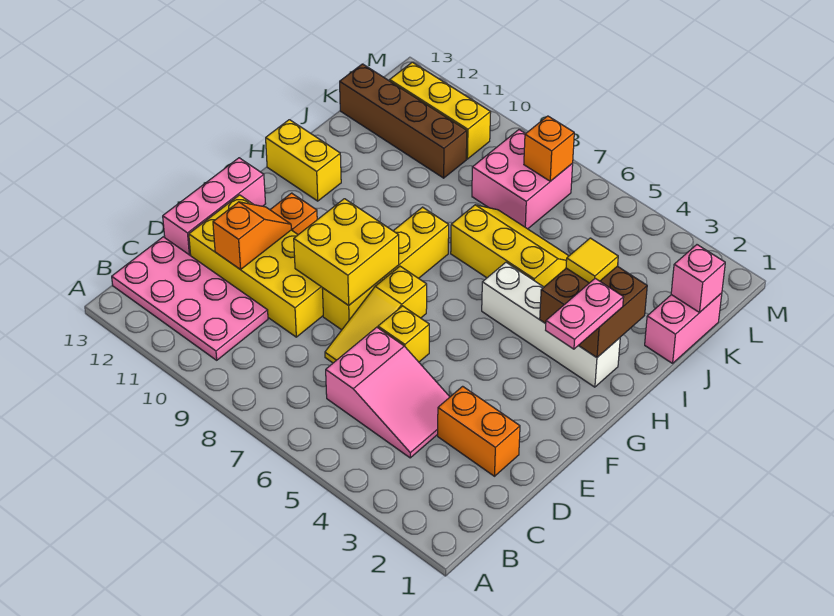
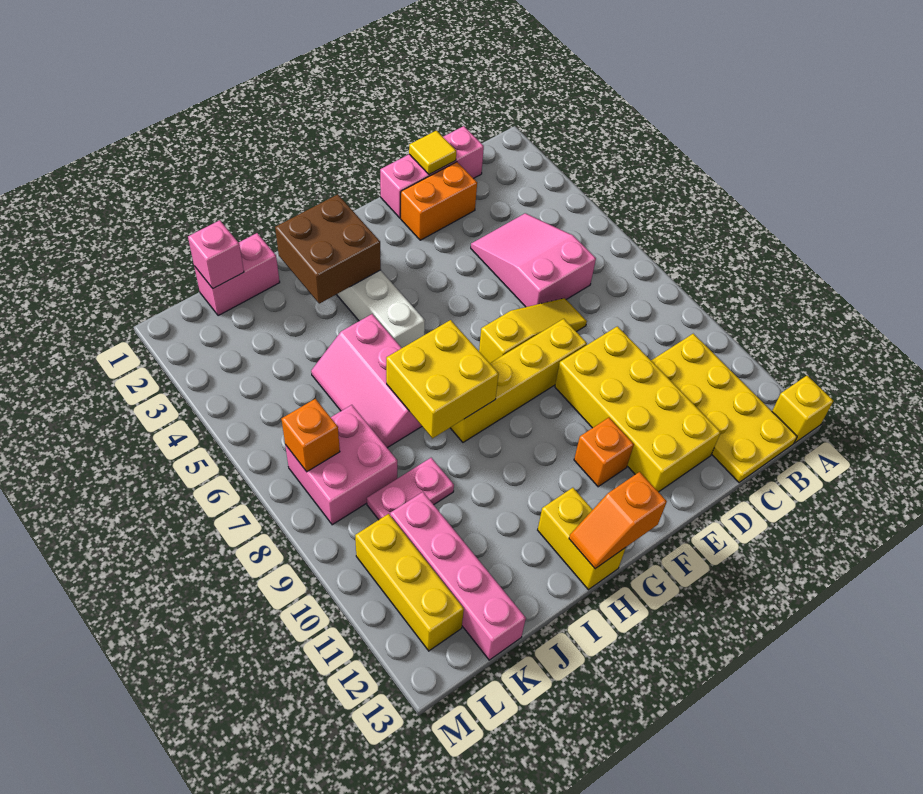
pink 2x4 plate [112,237,268,360] -> yellow 2x4 plate [651,334,797,482]
orange 1x2 brick [438,386,520,476] -> orange 1x2 brick turned to [401,162,477,240]
orange 1x2 slope [213,202,291,270] -> orange 1x2 slope moved to [569,472,667,569]
pink 1x3 brick [163,158,266,256] -> pink 1x3 brick moved to [380,126,484,218]
yellow 1x1 brick [378,306,429,362] -> yellow 1x1 brick moved to [772,376,833,443]
yellow 2x2 brick [294,199,399,305] -> yellow 2x2 brick moved to [386,320,499,438]
pink 1x2 plate [546,278,624,349] -> pink 1x2 plate moved to [367,458,454,520]
yellow 1x1 tile [566,238,618,283] -> yellow 1x1 tile moved to [409,131,456,174]
yellow 2x3 slope [451,205,569,287] -> pink 2x3 slope [311,314,422,448]
brown 1x4 brick [340,64,467,178] -> pink 1x4 brick [390,492,526,660]

